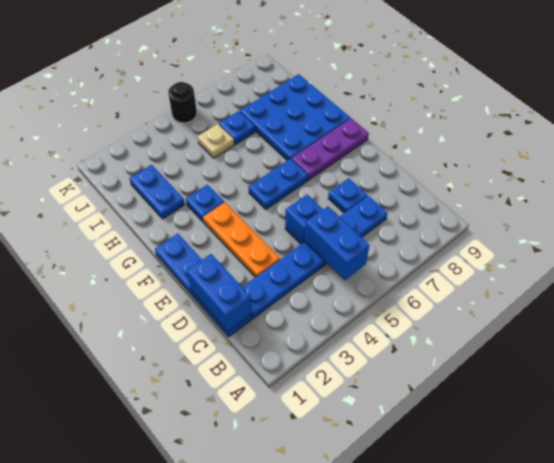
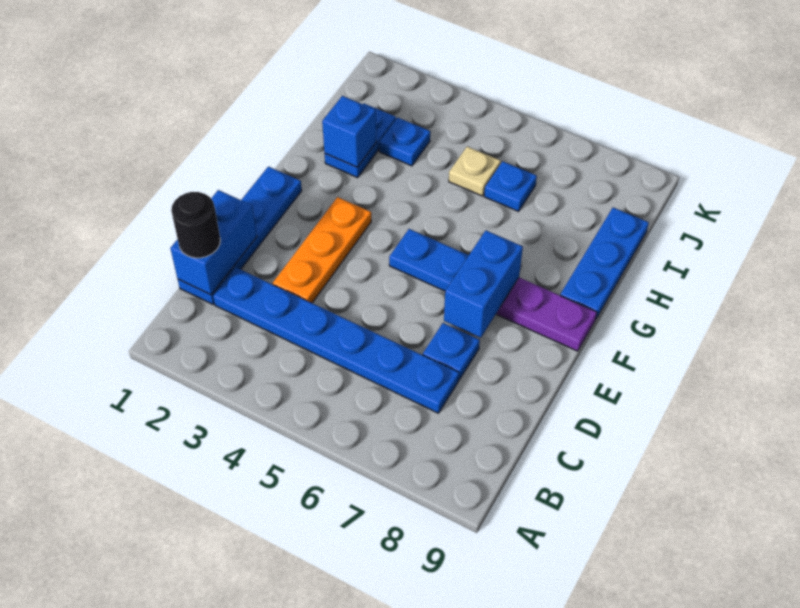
blue 1x2 brick [305,206,369,280] -> blue 1x2 brick moved to [444,231,523,338]
blue 1x1 brick [285,195,323,244] -> blue 1x1 brick moved to [322,96,376,167]
blue 1x1 plate [186,185,224,222] -> blue 1x1 plate moved to [379,118,430,166]
blue 3x3 plate [240,74,350,160] -> blue 1x3 plate [560,208,649,319]
black 1x1 round brick [168,82,197,123] -> black 1x1 round brick moved to [171,192,220,258]

